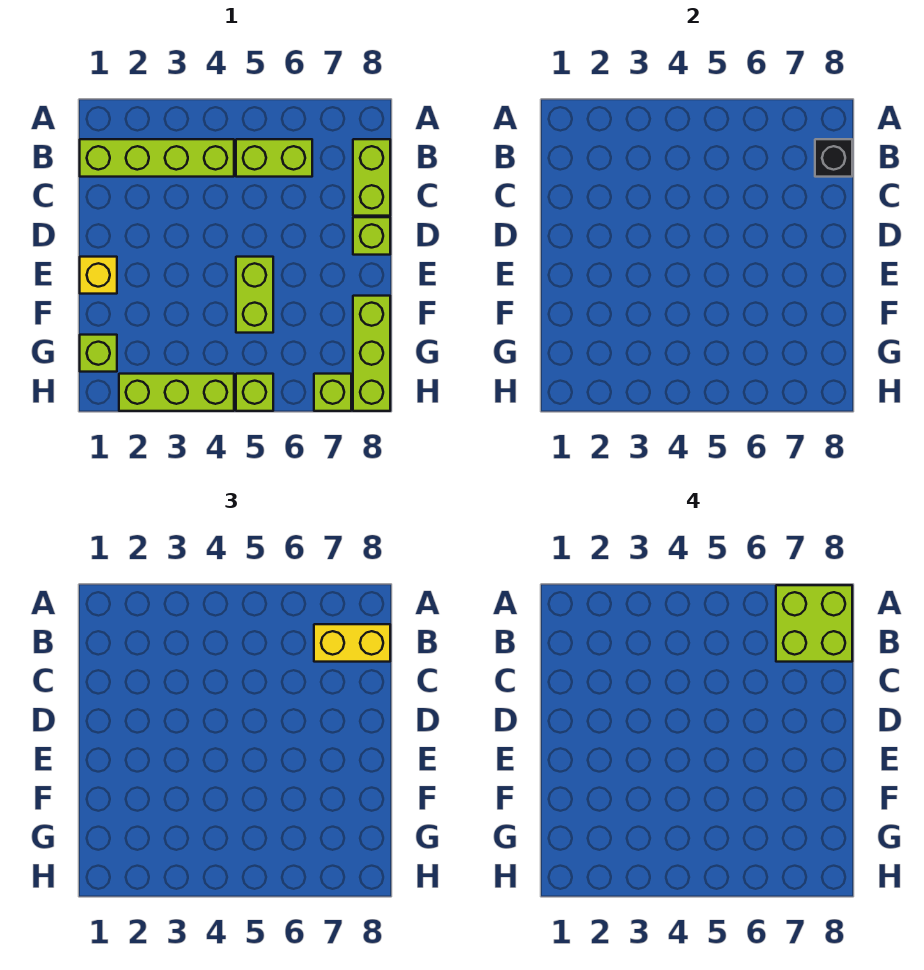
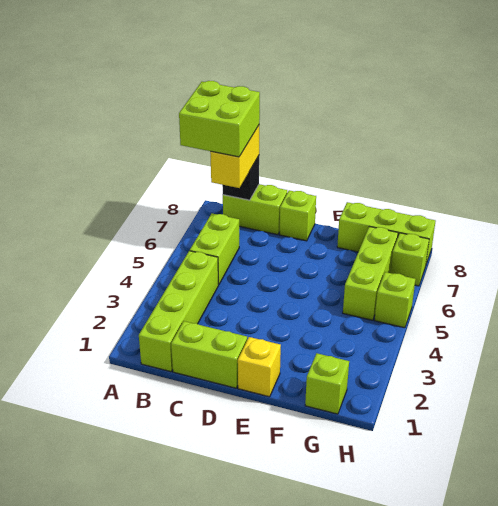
lime 1x2 brick [236,257,273,333] -> lime 1x2 brick moved to [171,321,247,388]
lime 1x3 brick [119,374,234,411] -> lime 1x3 brick moved to [343,227,398,320]

